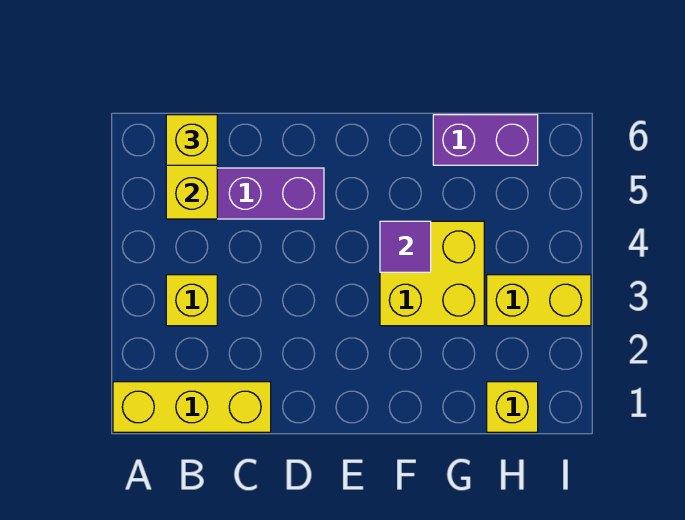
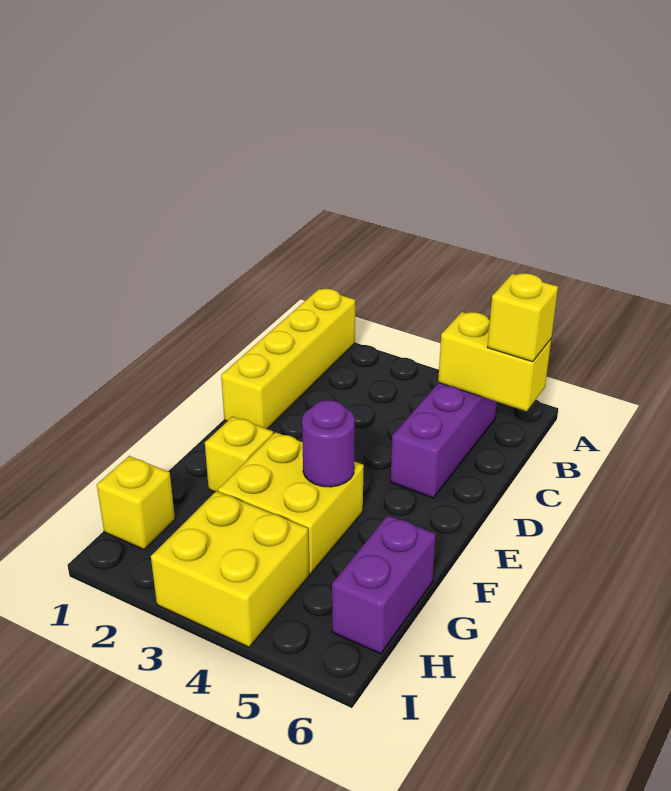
yellow 1x3 brick [113,382,271,432] -> yellow 1x4 brick [221,289,355,429]
yellow 1x1 brick [166,275,217,326] -> yellow 1x1 brick moved to [205,417,273,492]
purple 1x1 tile [380,221,431,272] -> purple 1x1 round brick [302,400,355,487]
yellow 1x2 brick [487,275,591,326] -> yellow 2x2 brick [151,491,309,647]

